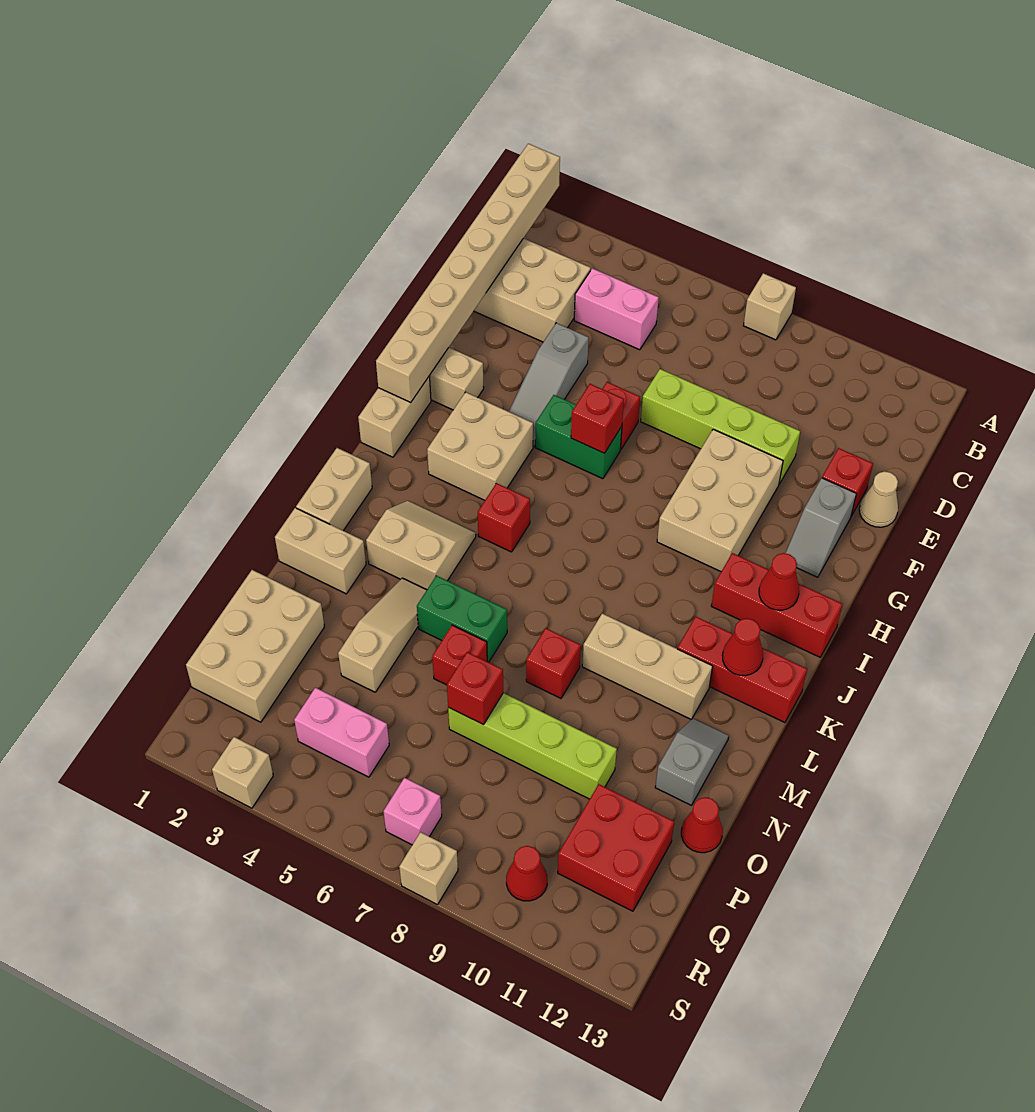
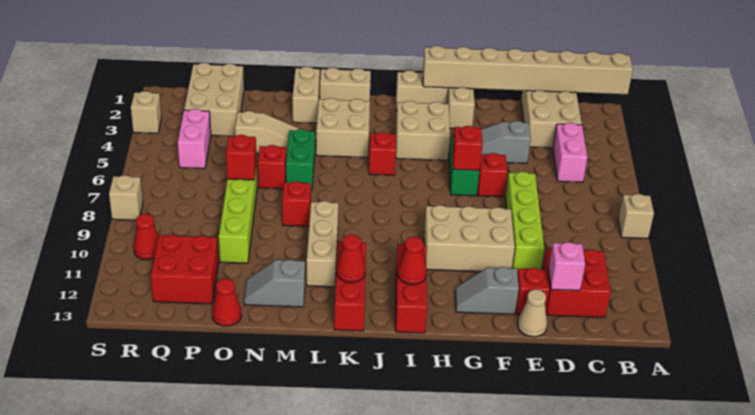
none -> red 2x2 brick [543,249,611,317]
tan 2x2 slope [366,501,476,590] -> tan 2x2 brick [316,98,370,158]
grey 1x2 slope [655,718,729,805] -> grey 1x2 slope turned to [244,259,305,307]
tan 2x3 brick [186,570,325,722] -> tan 2x3 brick turned to [184,63,244,136]
pink 1x1 brick [384,778,442,845] -> pink 1x1 brick moved to [549,242,585,290]

